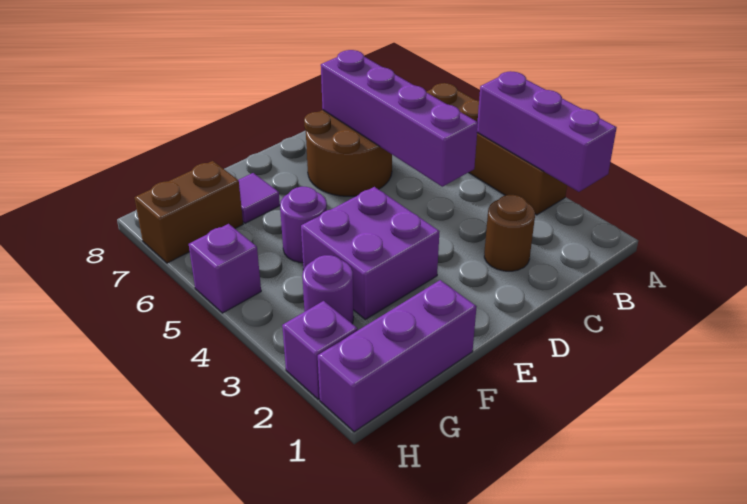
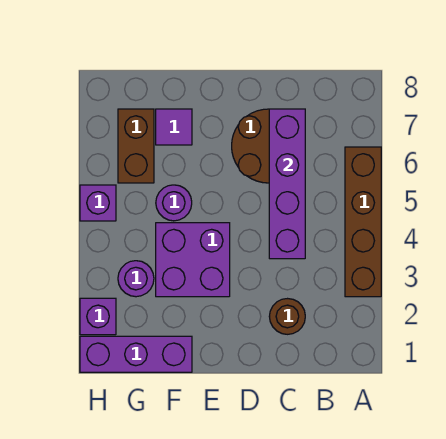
purple 1x3 brick [477,71,617,192] -> none
brown 1x2 brick [135,161,243,263] -> brown 1x2 brick turned to [118,109,154,183]

